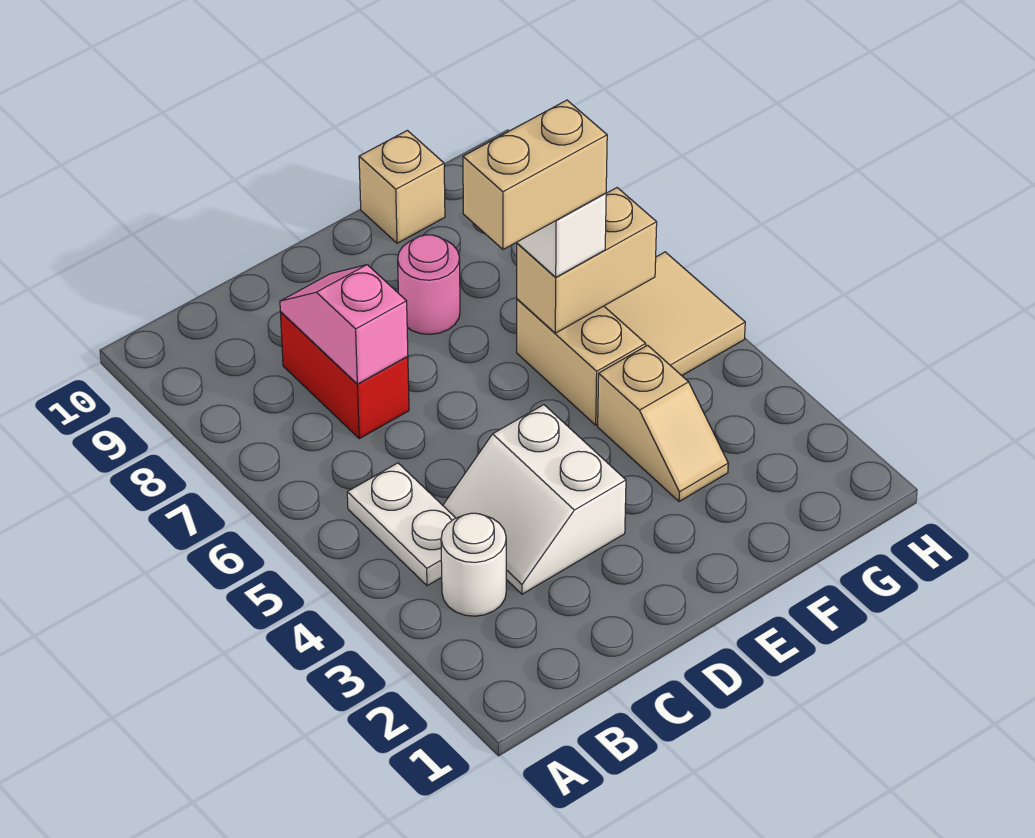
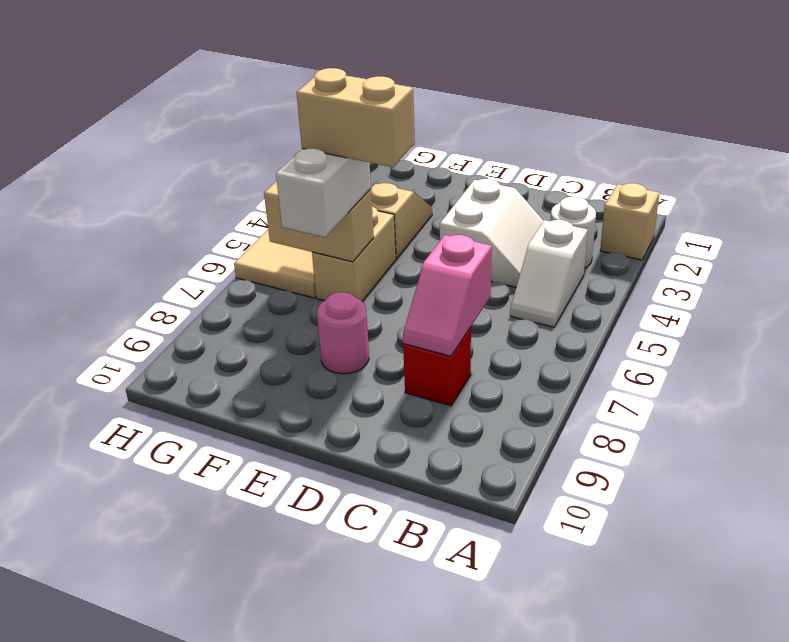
white 1x2 plate [347,463,455,586] -> white 1x2 slope [510,220,588,327]
red 1x2 brick [280,312,409,439] -> red 1x1 brick [403,327,471,406]
tan 1x1 brick [359,130,445,243] -> tan 1x1 brick moved to [600,183,660,260]

